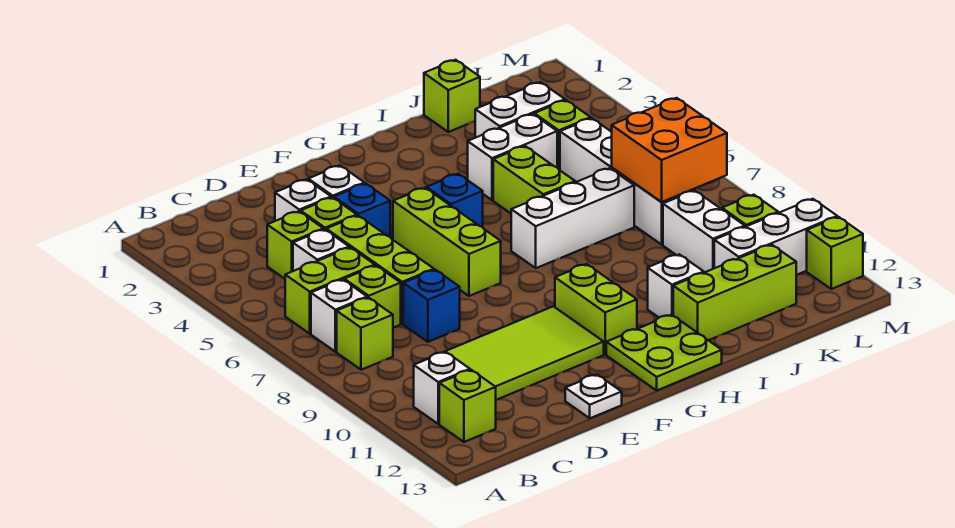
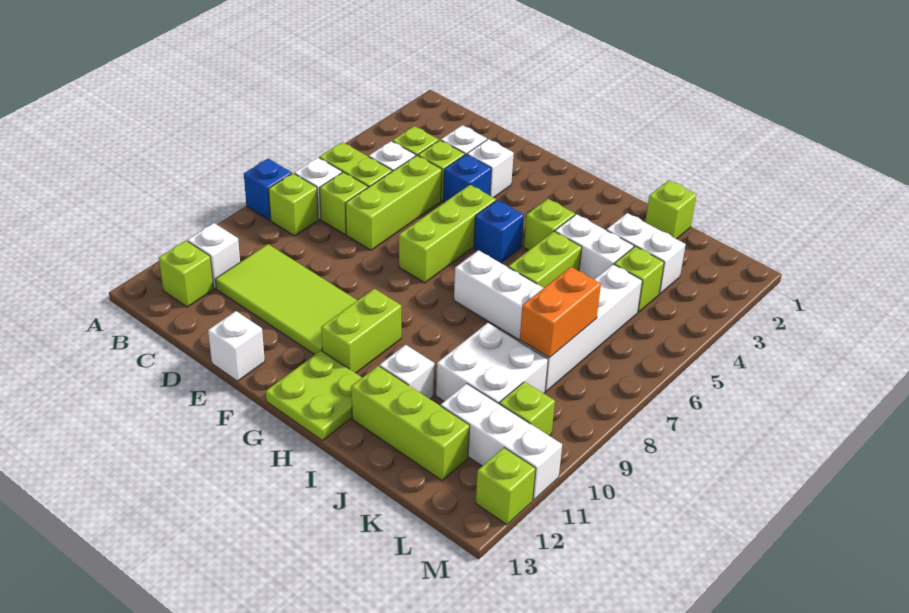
blue 1x1 brick [403,270,460,342] -> blue 1x1 brick moved to [244,159,292,220]
white 1x1 plate [565,375,622,418] -> white 1x1 brick [208,311,265,381]
none -> lime 1x1 brick [524,199,575,250]
orange 2x2 brick [612,98,727,202] -> orange 1x2 brick [520,267,601,358]
white 1x2 brick [663,190,745,273] -> white 2x2 brick [436,323,548,404]

